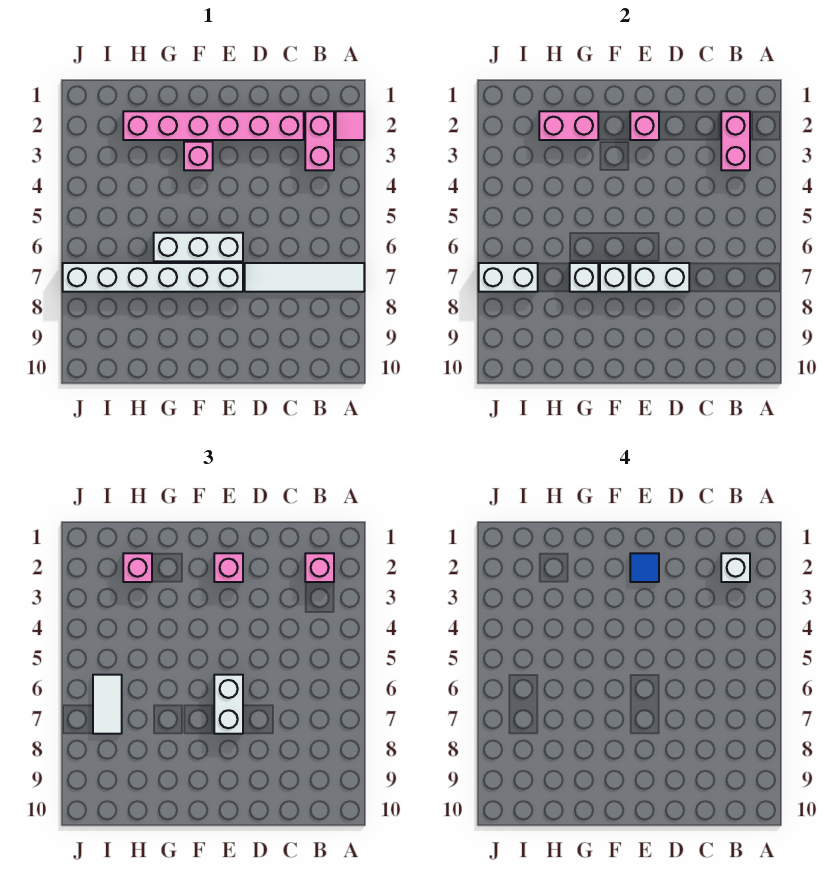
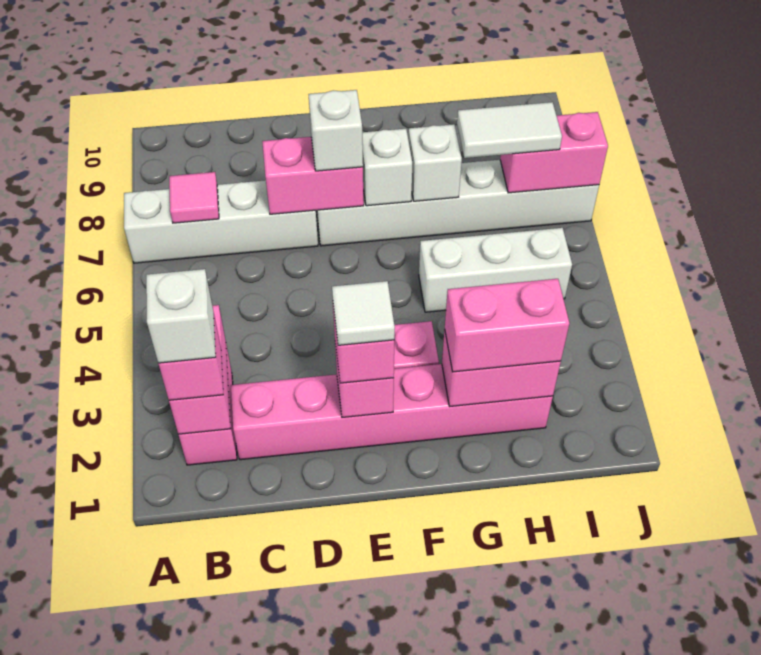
pink 1x1 tile [336,111,364,140] -> pink 1x1 tile moved to [169,172,219,223]
white 1x4 tile [245,263,364,292] -> white 1x4 brick [124,180,318,263]
white 1x2 brick [630,263,689,292] -> pink 1x2 brick [262,137,364,214]
blue 1x1 tile [630,553,659,582] -> white 1x1 tile [332,281,395,345]
white 1x3 brick [154,233,243,261] -> white 1x3 brick moved to [419,228,572,312]
white 1x2 brick [214,675,243,734] -> white 1x1 brick [309,90,363,171]
pink 1x1 brick [123,553,152,582] -> pink 1x2 brick [445,279,569,372]
white 1x2 tile [93,675,122,734] -> white 1x2 tile turned to [457,102,562,158]
white 1x2 brick [479,263,538,292] -> pink 1x2 brick [500,112,608,193]

